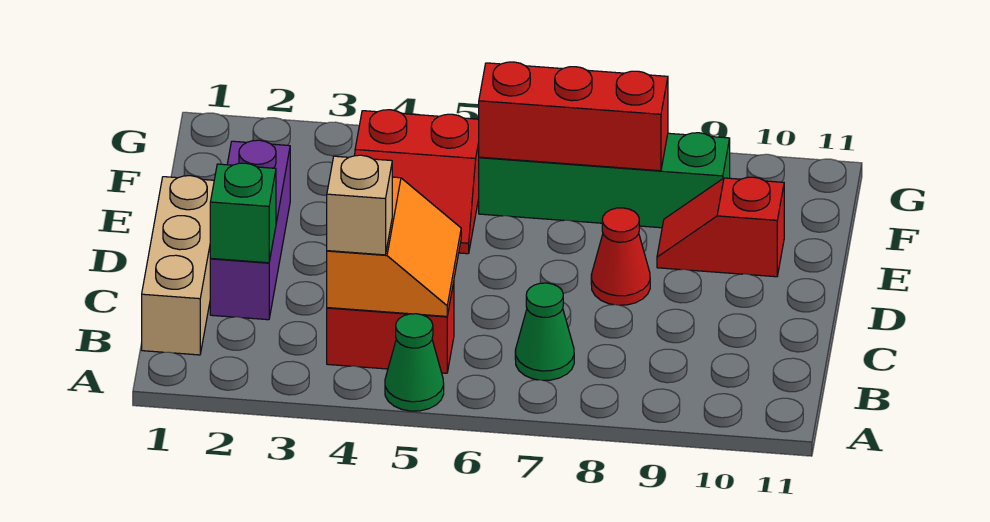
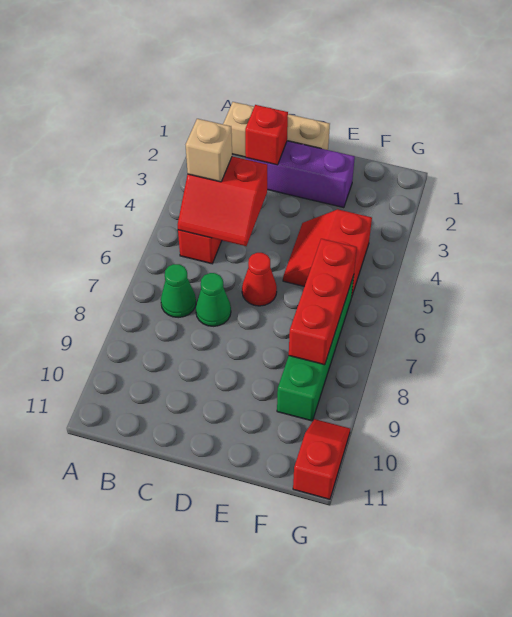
green 1x1 cone [385,314,444,411] -> green 1x1 cone moved to [196,273,231,326]
orange 2x2 slope [327,177,461,316] -> red 2x2 slope [178,156,267,246]
green 1x1 brick [210,163,276,263] -> red 1x1 brick [245,105,288,165]
red 1x1 cone [591,208,650,305] -> red 1x1 cone moved to [242,253,277,306]
red 1x2 slope [657,177,784,277] -> red 1x2 slope moved to [293,419,350,499]

